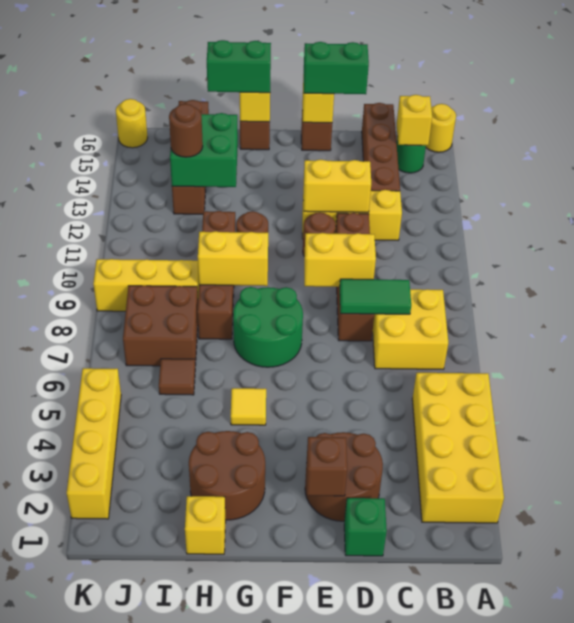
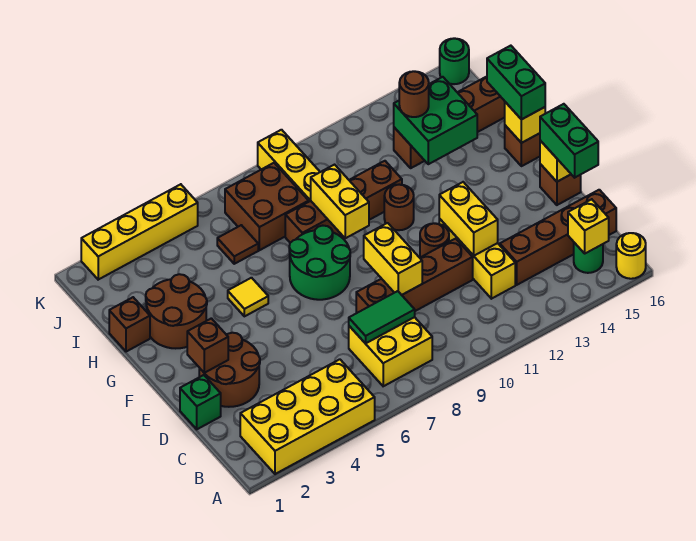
green 1x2 tile [340,279,411,314] -> green 1x2 tile turned to [349,291,415,344]
yellow 1x1 brick [185,496,226,554] -> brown 1x1 brick [109,297,150,352]
yellow 1x1 round brick [116,99,148,148] -> green 1x1 round brick [440,38,469,84]

